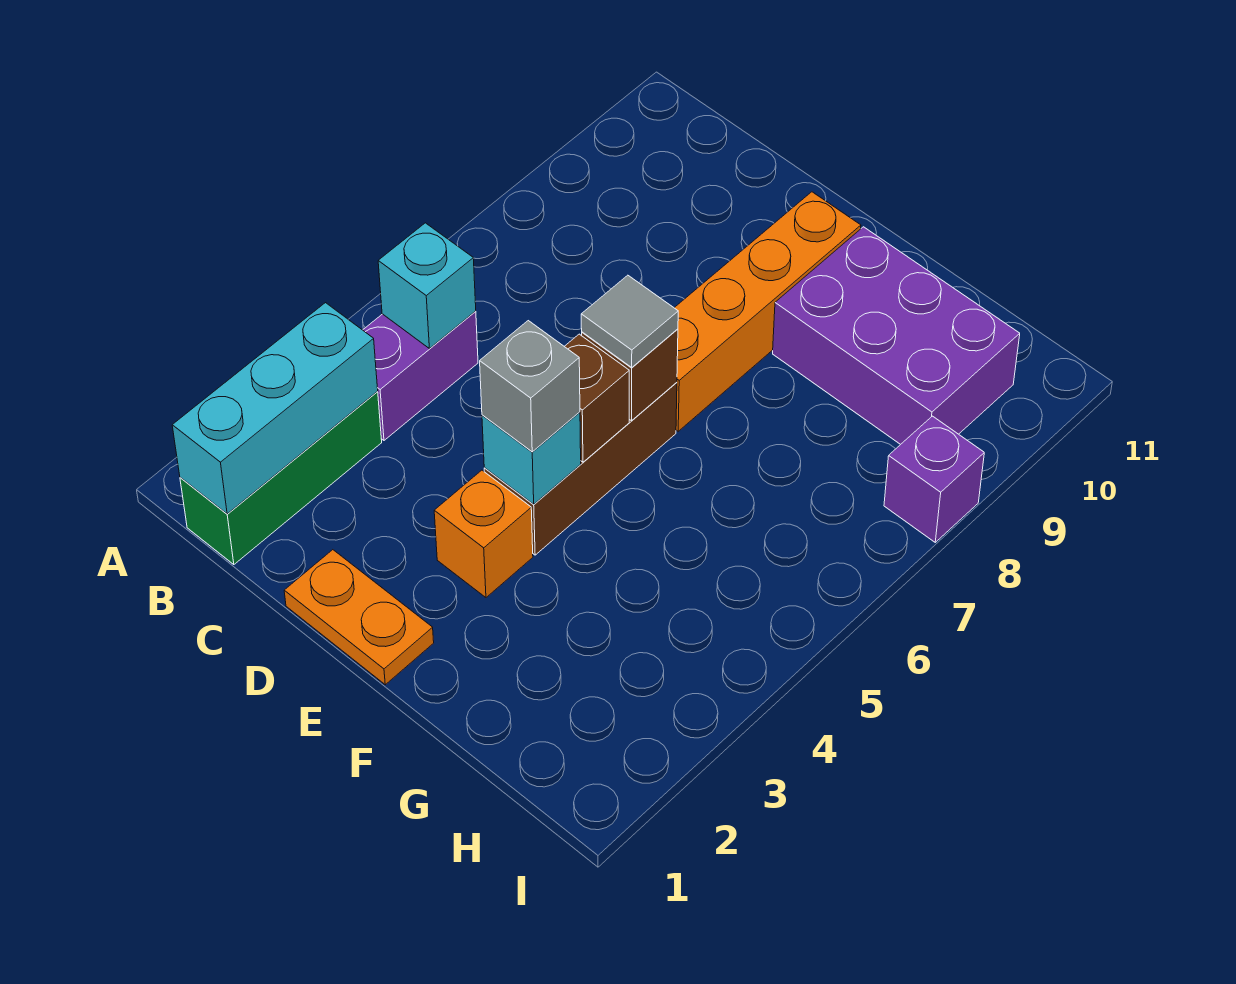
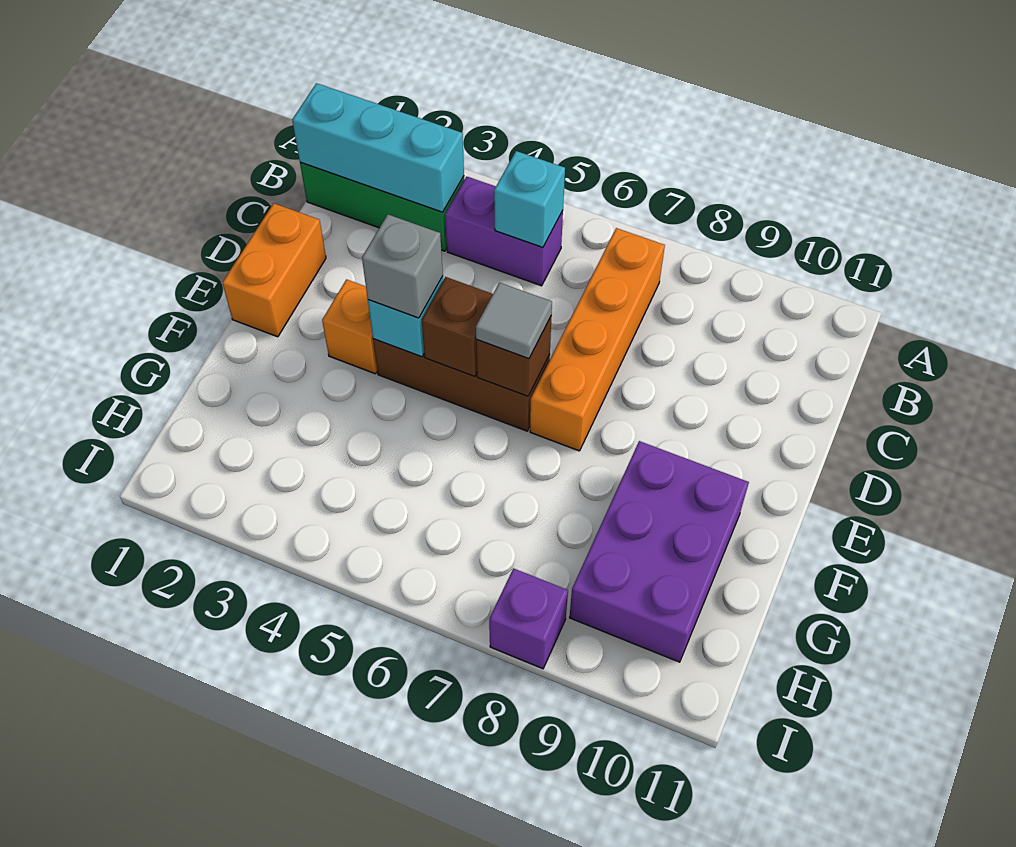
orange 1x2 plate [284,550,434,685] -> orange 1x2 brick [222,203,326,337]
orange 1x4 brick [675,192,861,431] -> orange 1x4 brick turned to [530,228,665,451]

